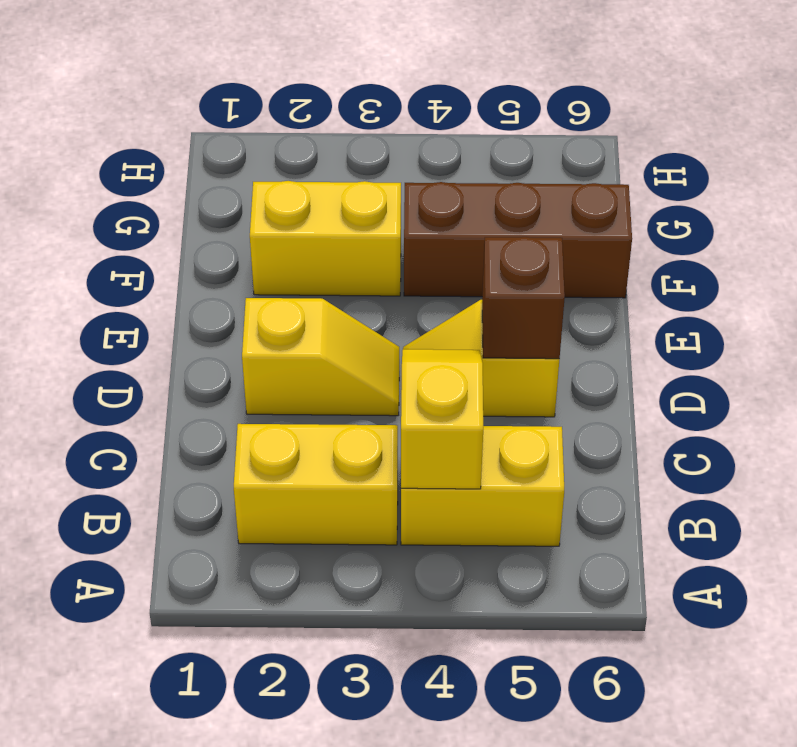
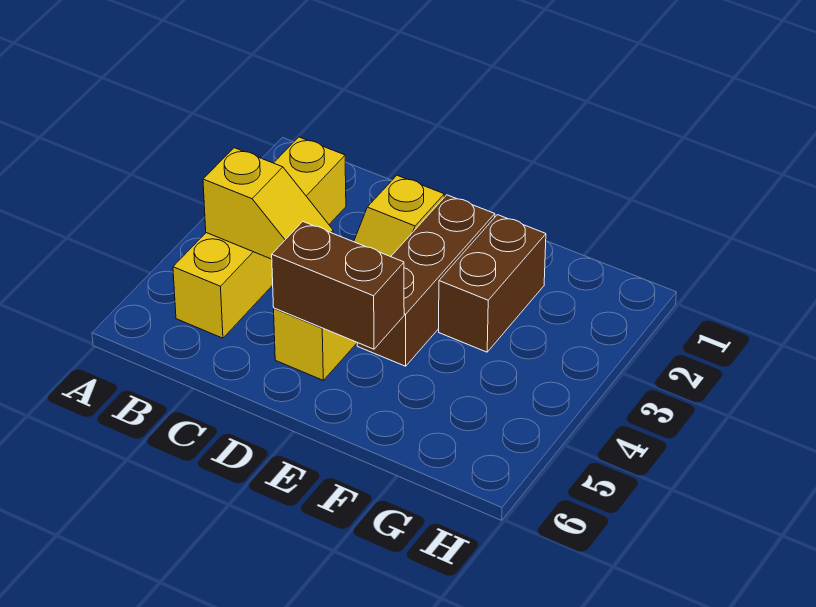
brown 1x1 brick [482,237,565,359] -> brown 1x2 brick [272,222,404,349]
yellow 1x2 brick [250,181,401,296] -> brown 1x2 brick [439,215,546,352]
brown 1x3 brick [404,182,632,298] -> brown 1x3 brick moved to [357,195,495,366]

